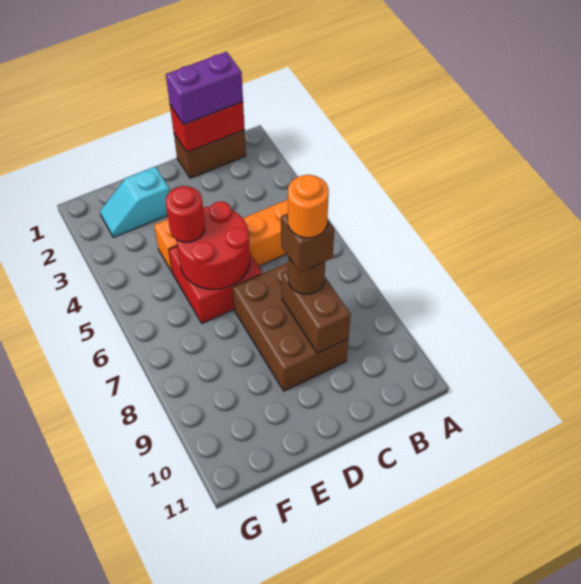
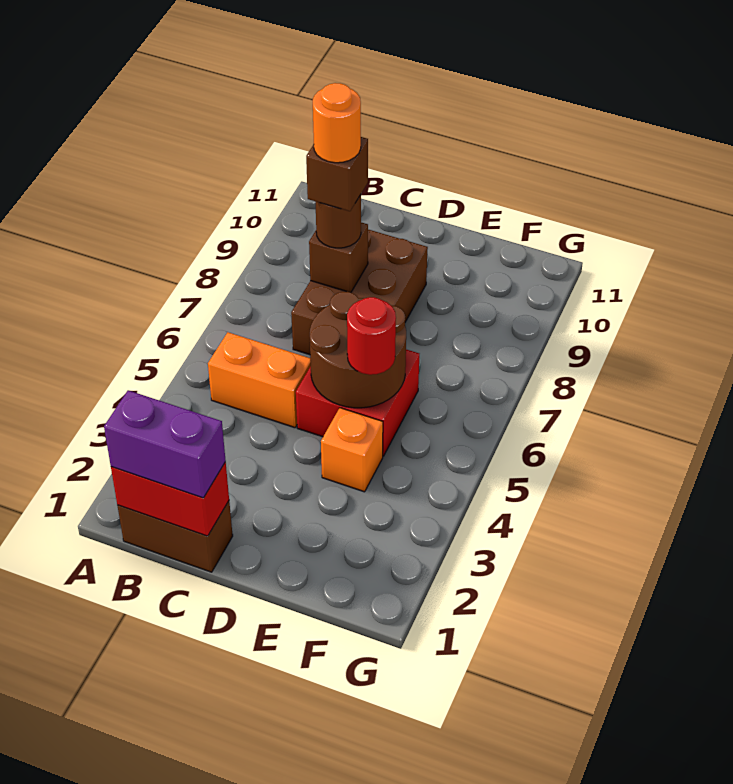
brown 1x2 brick [282,271,351,353] -> brown 1x1 brick [309,222,368,292]
red 2x2 round brick [176,201,250,289] -> brown 2x2 round brick [310,292,406,408]
cyan 1x2 slope [100,166,170,237] -> none

